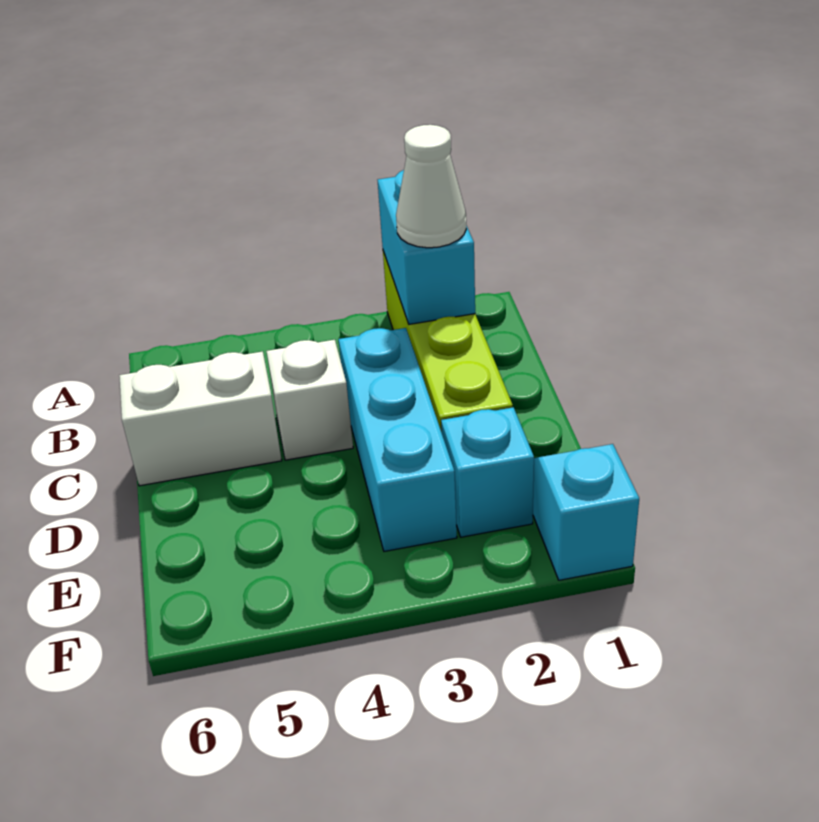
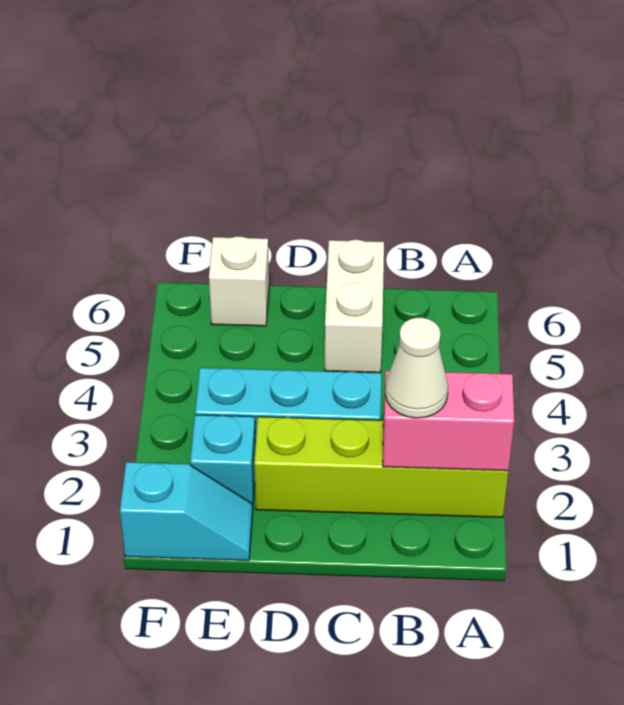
cyan 1x2 brick [378,170,475,324] -> pink 1x2 brick [383,370,514,471]
white 1x1 brick [267,340,353,460] -> white 1x1 brick moved to [209,237,269,326]

